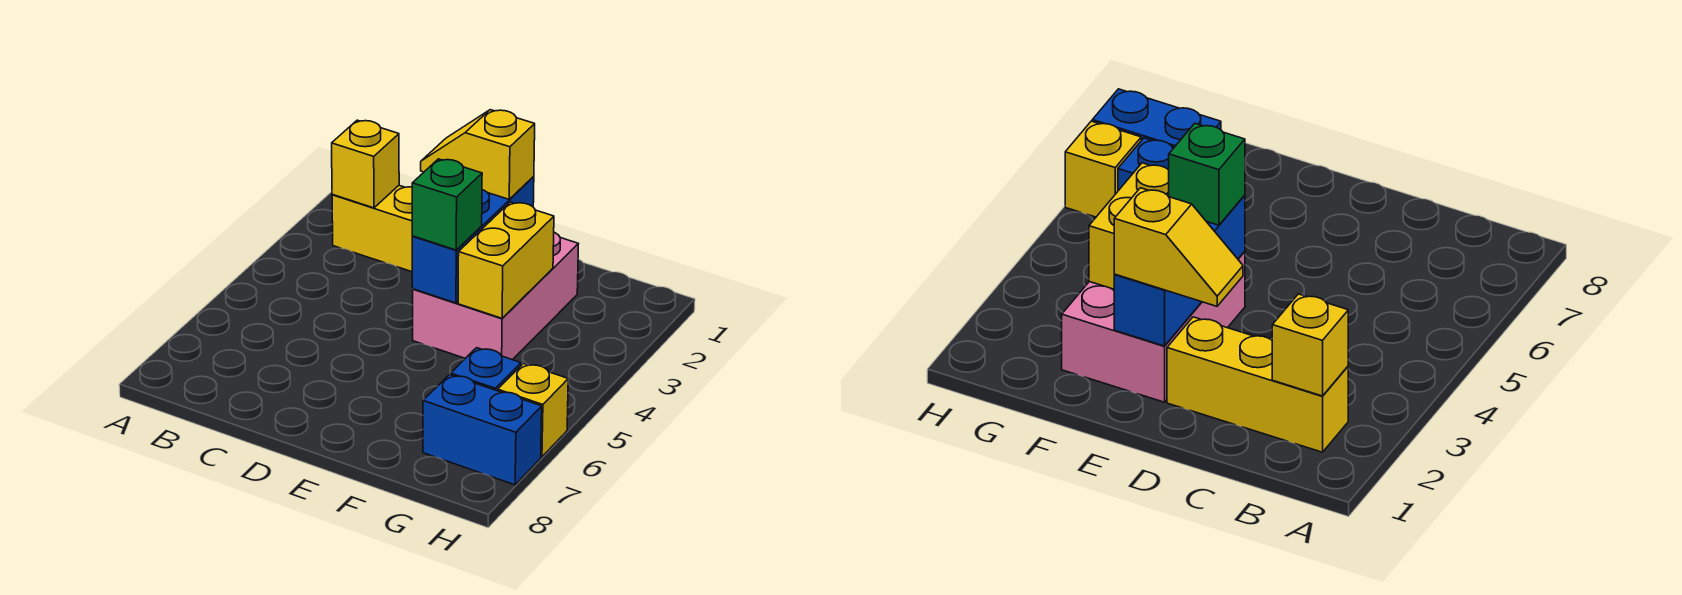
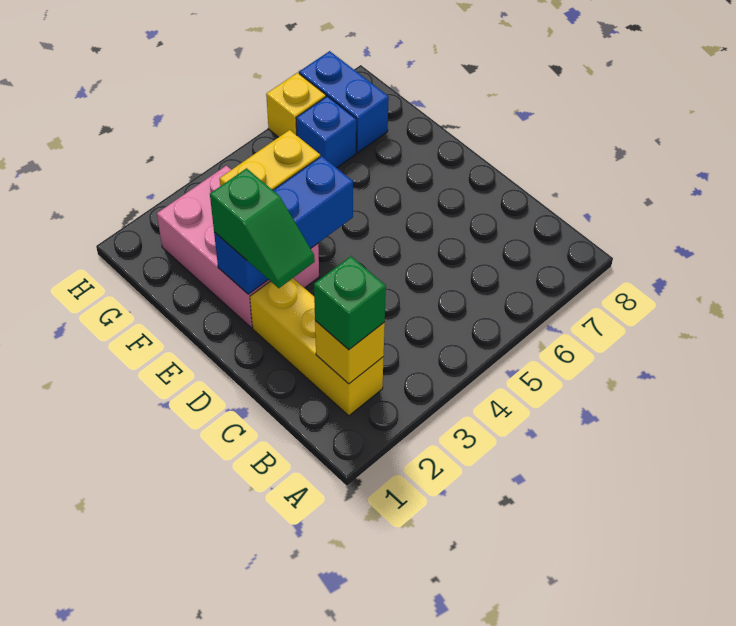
yellow 1x2 slope [421,110,535,199] -> green 1x2 slope [210,168,315,288]
pink 2x3 brick [413,232,578,360] -> pink 2x3 brick turned to [157,166,319,328]
green 1x1 brick [412,159,482,250] -> green 1x1 brick moved to [314,256,386,350]

